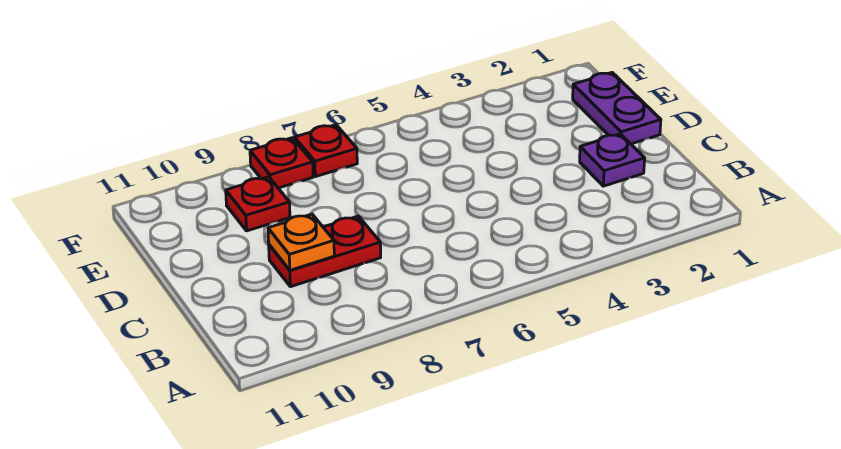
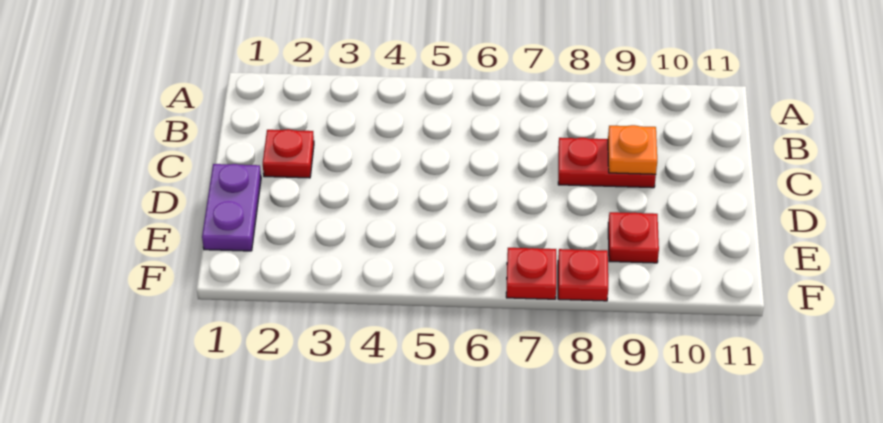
purple 1x1 plate [580,134,645,186] -> red 1x1 plate [263,129,314,178]

